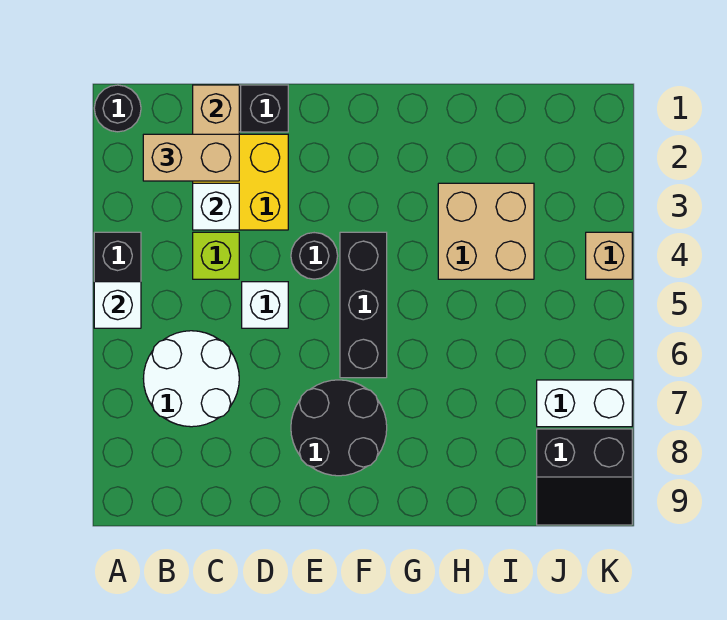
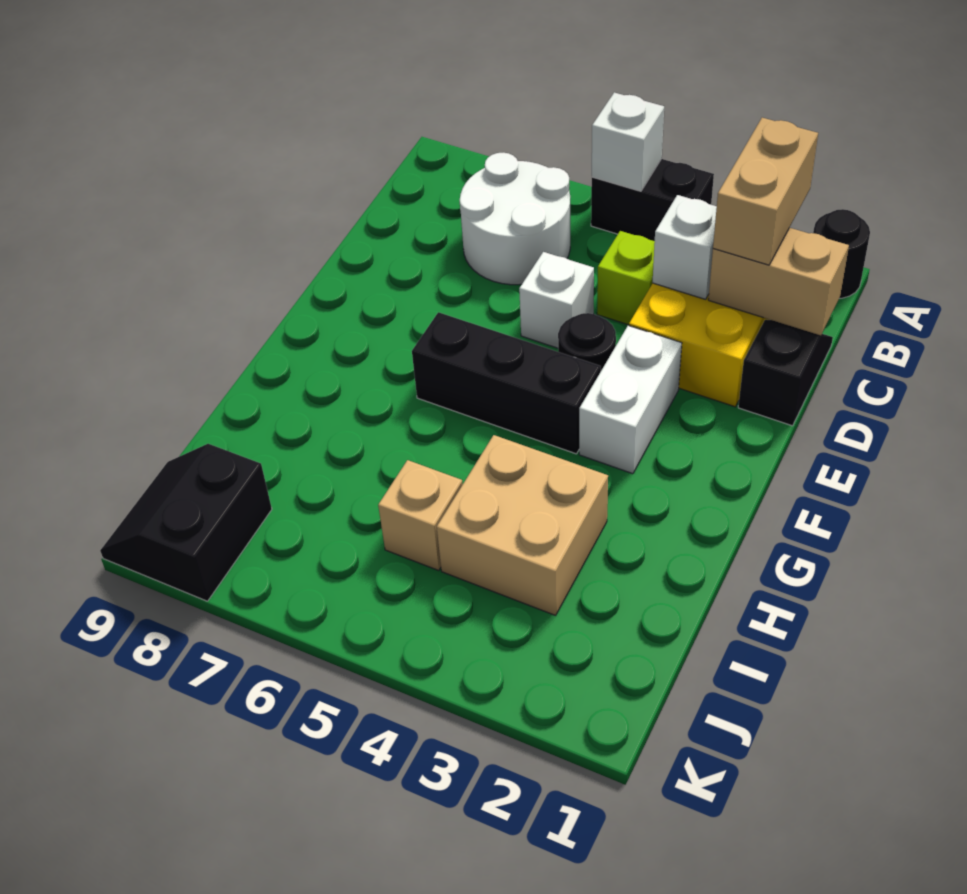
black 2x2 round brick [291,380,387,476] -> none
white 1x2 brick [537,380,632,427] -> white 1x2 brick moved to [579,326,682,474]
tan 1x1 brick [586,232,632,279] -> tan 1x1 brick moved to [378,460,463,570]

